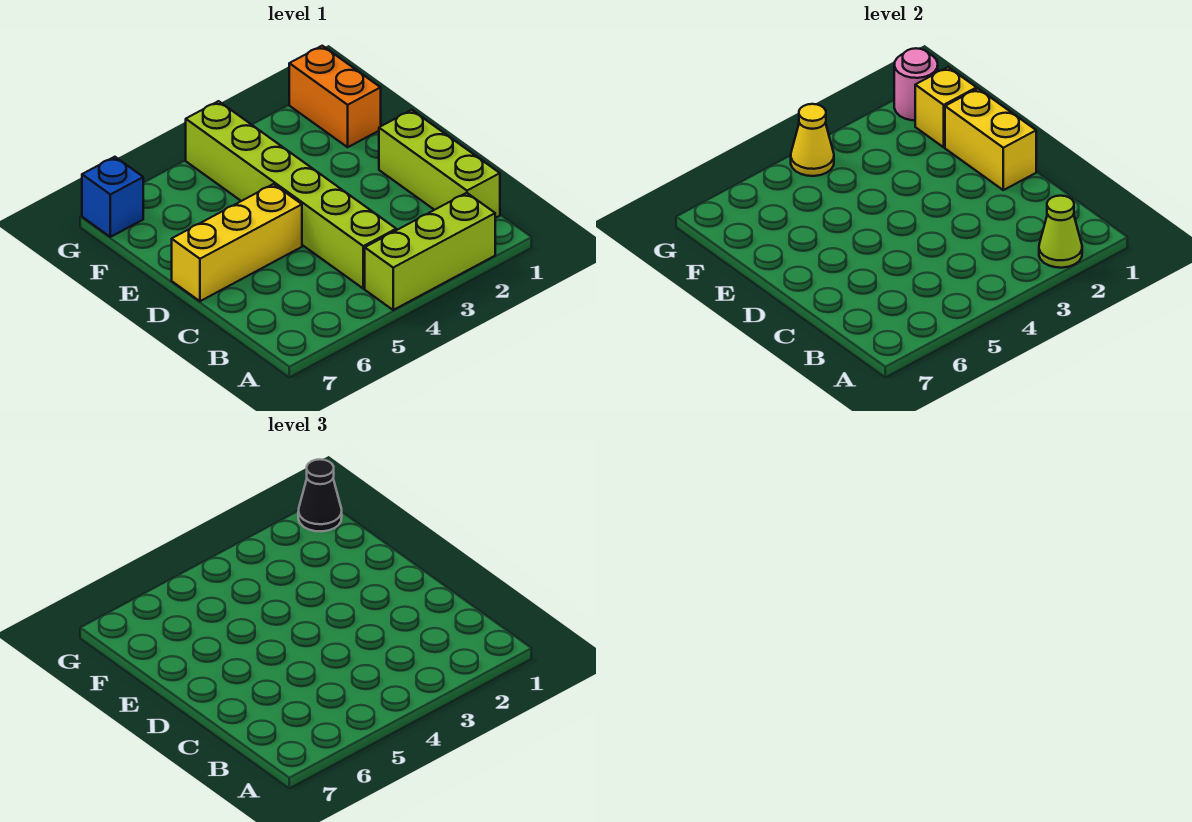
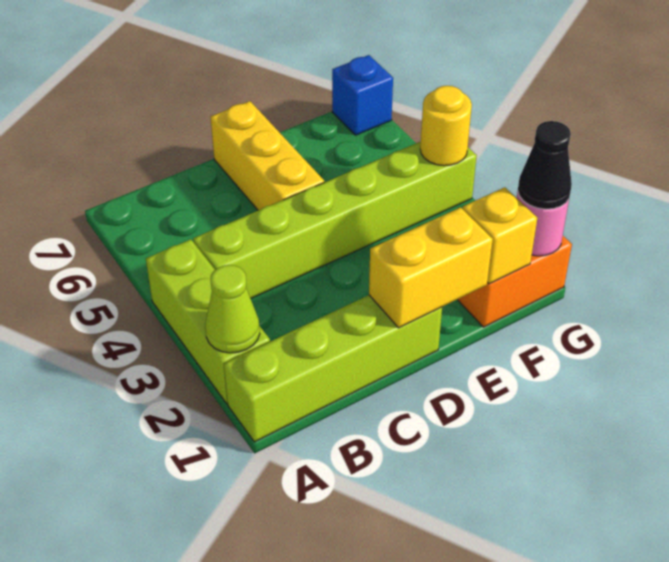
lime 1x3 brick [379,110,500,218] -> lime 1x4 brick [224,295,442,442]
yellow 1x1 cone [791,104,834,176] -> yellow 1x1 round brick [420,86,472,166]

